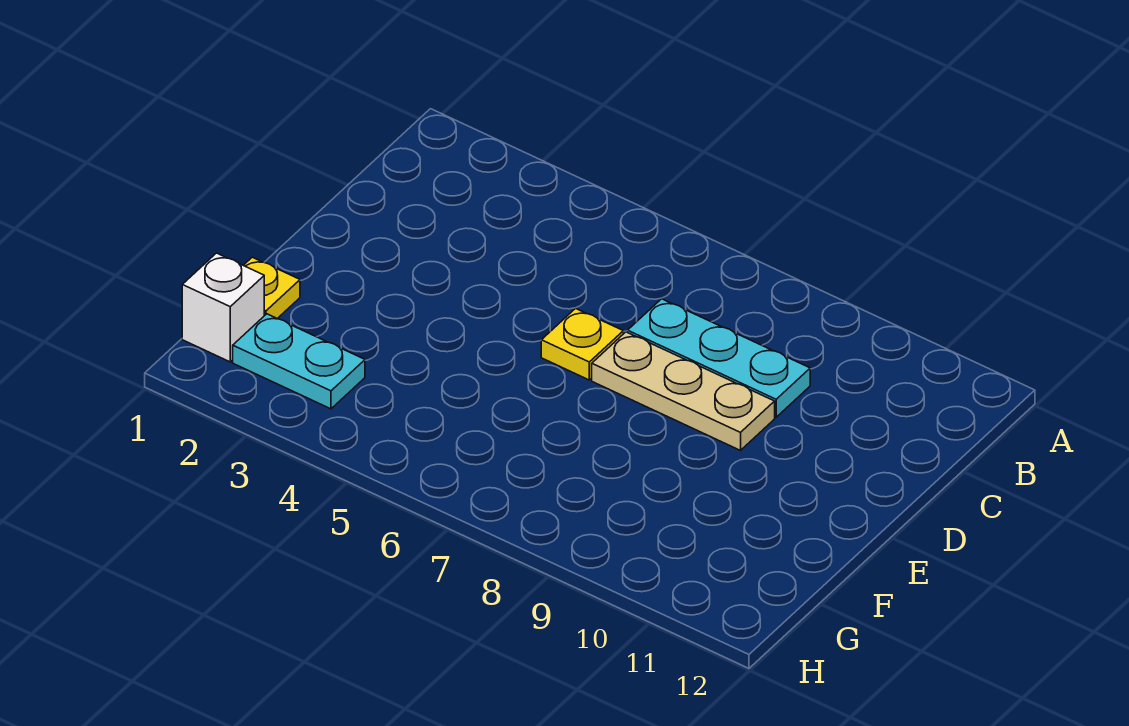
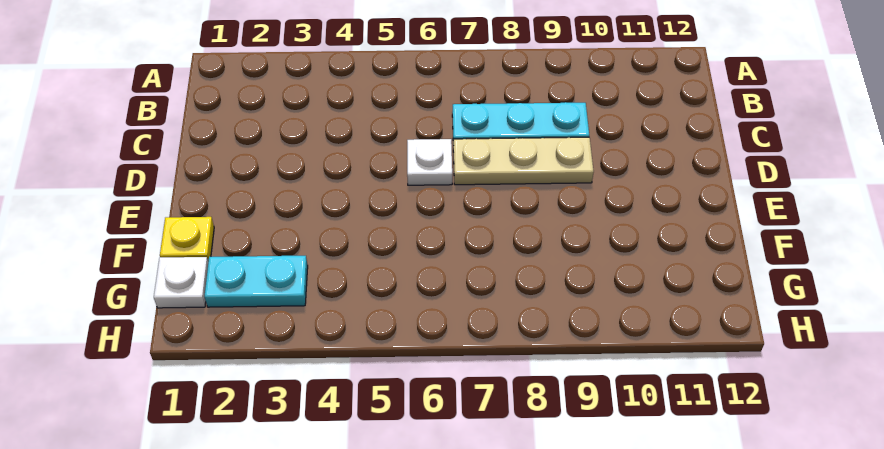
yellow 1x1 plate [541,309,623,380] -> white 1x1 plate [407,139,452,185]
white 1x1 brick [182,253,264,362] -> white 1x1 plate [154,257,208,308]

